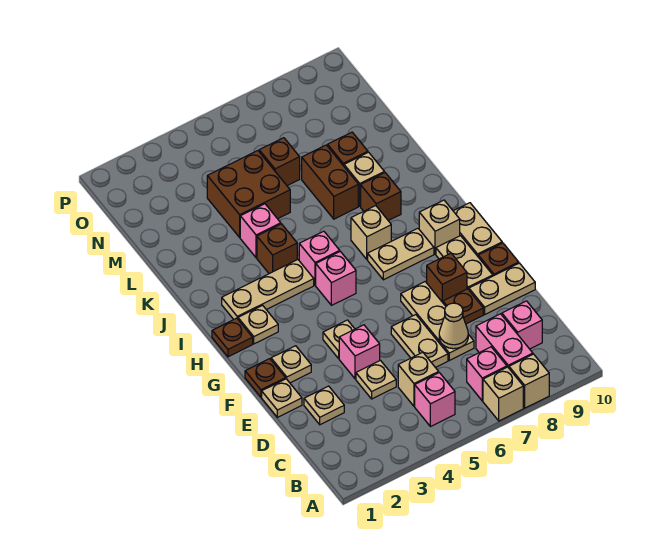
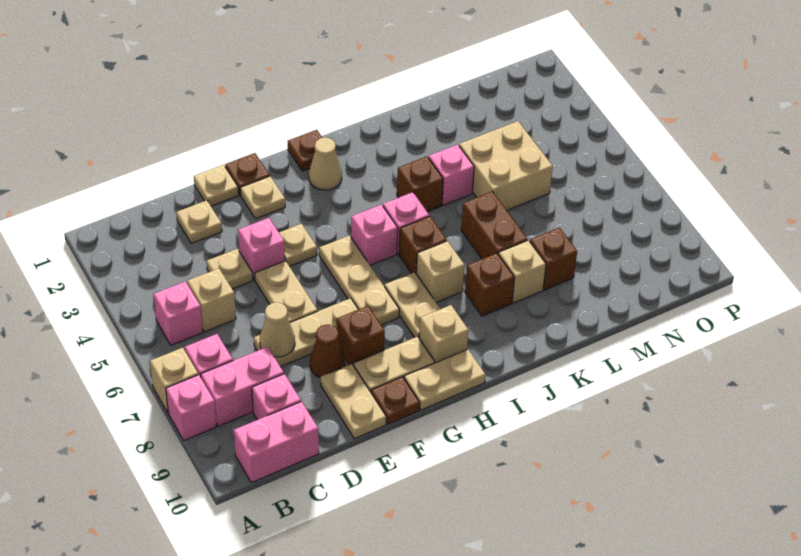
tan 1x1 brick [509,354,549,408] -> pink 1x1 brick [166,375,217,441]
none -> pink 1x2 brick [234,401,319,483]
tan 1x2 plate [391,315,448,368] -> tan 1x2 plate turned to [255,261,318,322]
brown 1x1 plate [443,289,483,324] -> brown 1x1 cone [310,324,345,378]
tan 1x1 plate [238,305,278,344] -> tan 1x1 cone [309,137,342,190]
tan 1x3 plate [222,259,314,319] -> tan 1x3 plate moved to [319,235,399,325]
brown 1x2 brick [302,145,358,219] -> brown 1x2 brick turned to [461,192,528,259]
brown 2x2 brick [207,151,290,237] -> tan 2x2 brick [459,121,553,210]
brown 1x1 brick [259,138,300,186] -> brown 1x1 brick moved to [399,216,447,273]

